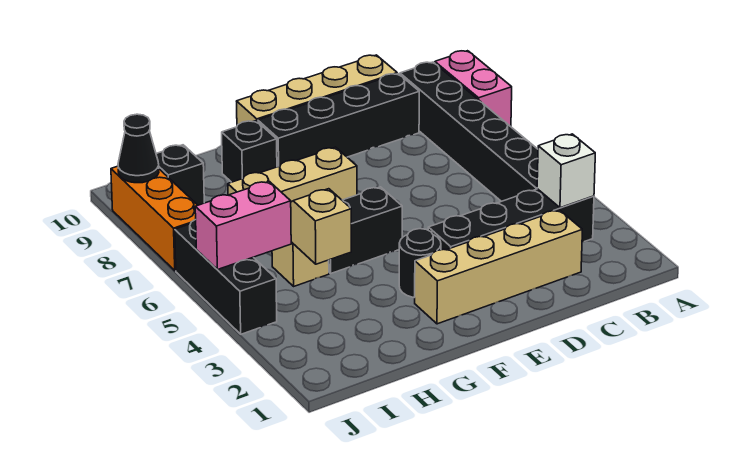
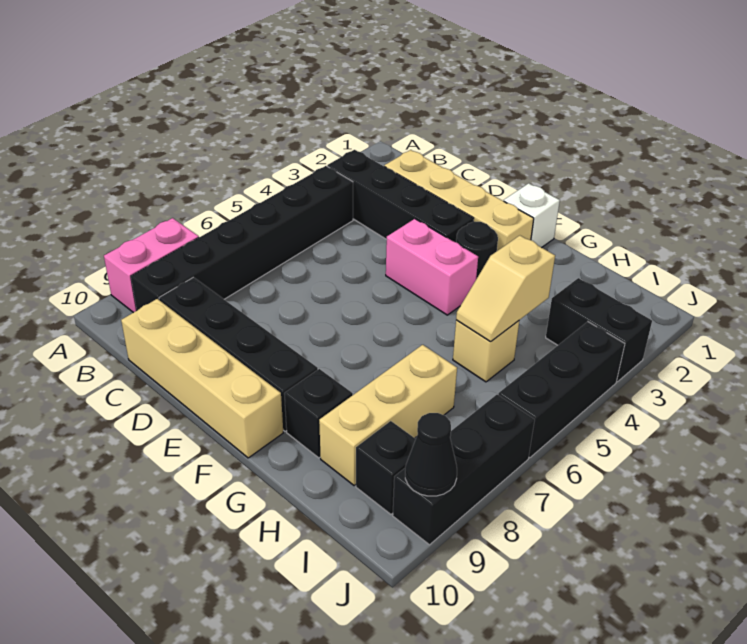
white 1x1 brick [537,134,595,208] -> white 1x1 brick moved to [504,183,560,248]
black 1x2 brick [329,187,402,273] -> black 1x2 brick moved to [546,278,652,382]
tan 1x3 brick [228,147,357,202] -> tan 1x3 brick turned to [319,345,457,486]
pink 1x2 brick [195,181,291,270] -> pink 1x2 brick moved to [386,219,478,315]
orange 1x3 brick [111,166,198,271] -> black 1x3 brick [393,395,535,545]

